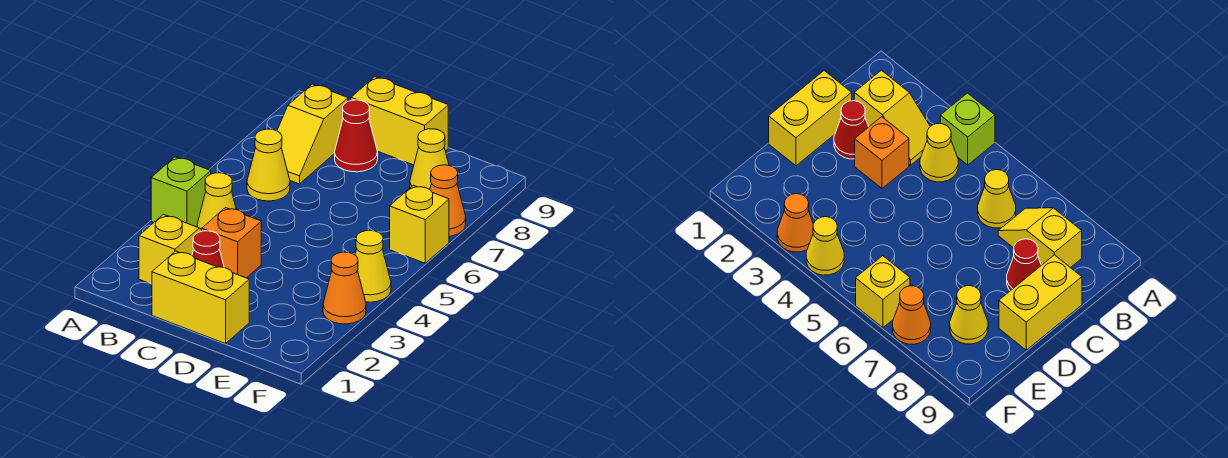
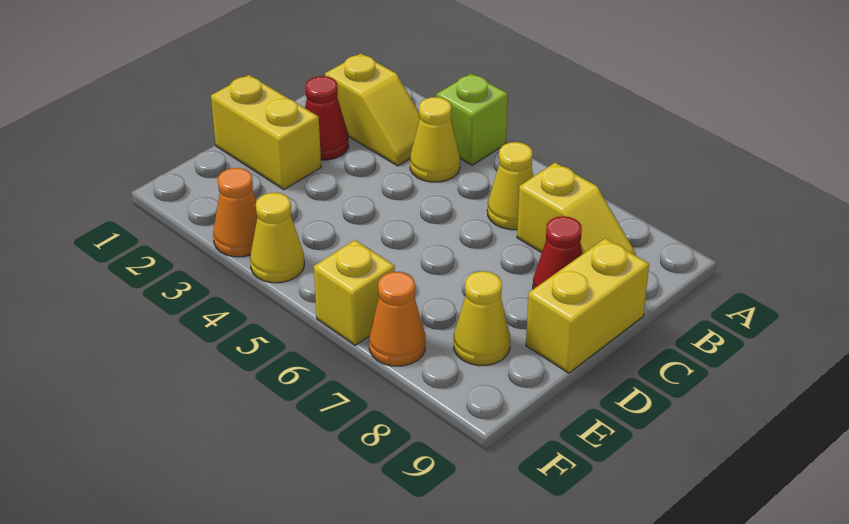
yellow 1x2 slope [277,84,348,184] -> yellow 1x2 slope turned to [517,163,636,255]
yellow 1x2 brick [152,251,249,344] -> yellow 1x2 brick turned to [211,75,321,189]
orange 1x1 brick [202,208,261,278] -> none

